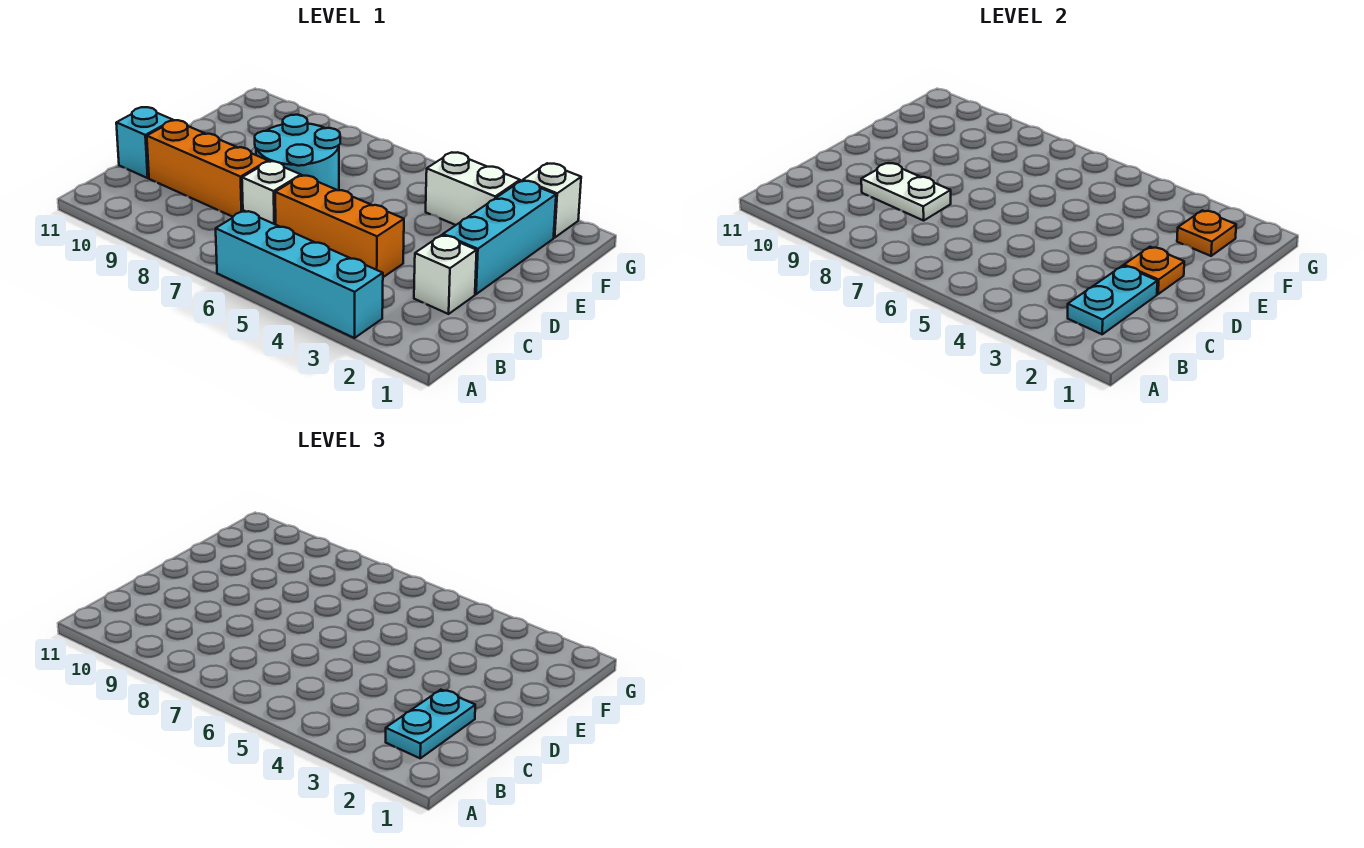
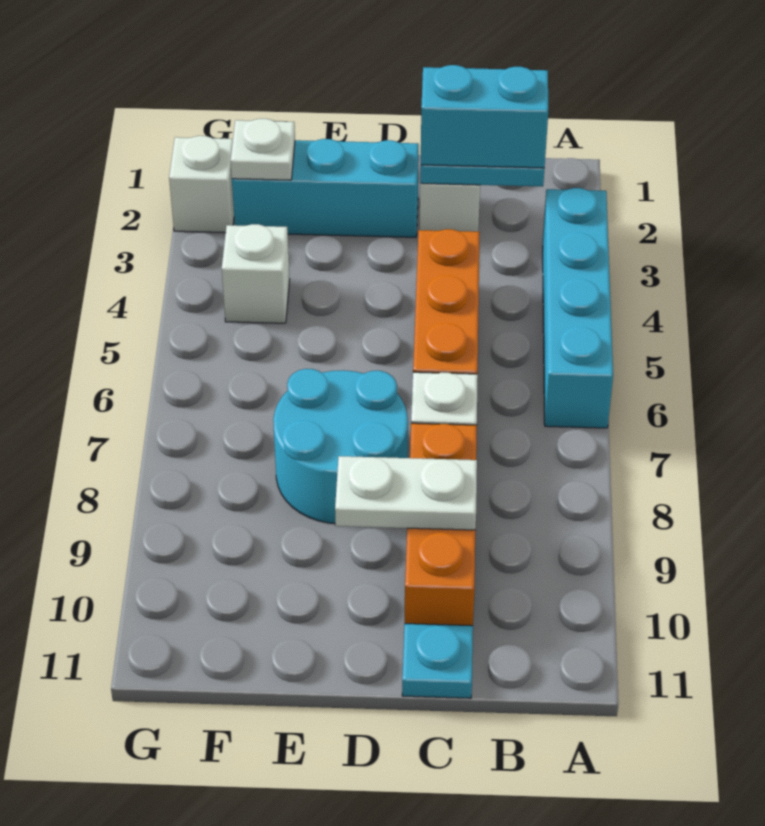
cyan 1x2 plate [386,690,475,758] -> cyan 1x2 brick [421,65,548,168]
white 1x2 plate [861,163,951,221] -> white 1x2 plate turned to [335,456,477,530]
cyan 1x1 brick [116,107,173,178] -> cyan 1x1 plate [402,624,473,698]
orange 1x1 plate [1124,247,1184,294] -> none
orange 1x1 plate [1177,210,1236,256] -> white 1x1 plate [231,119,295,180]
white 1x2 brick [426,152,520,225] -> white 1x1 brick [222,224,290,323]

